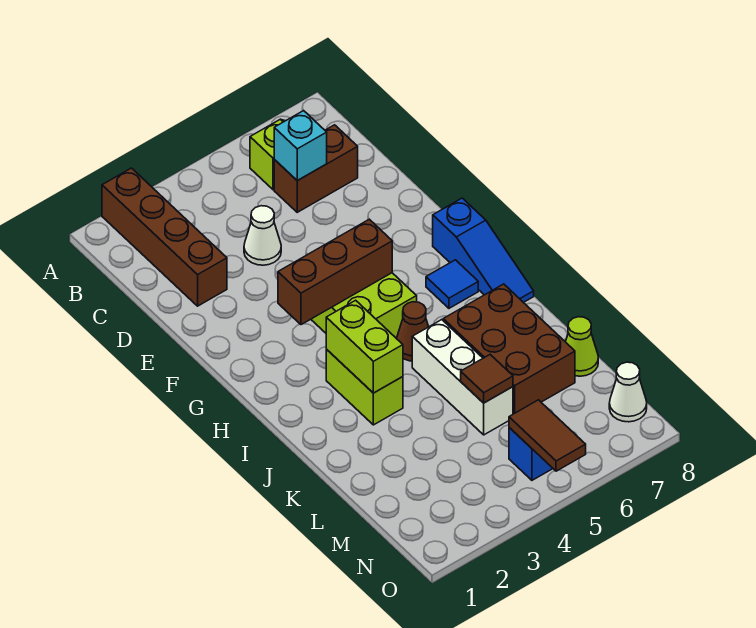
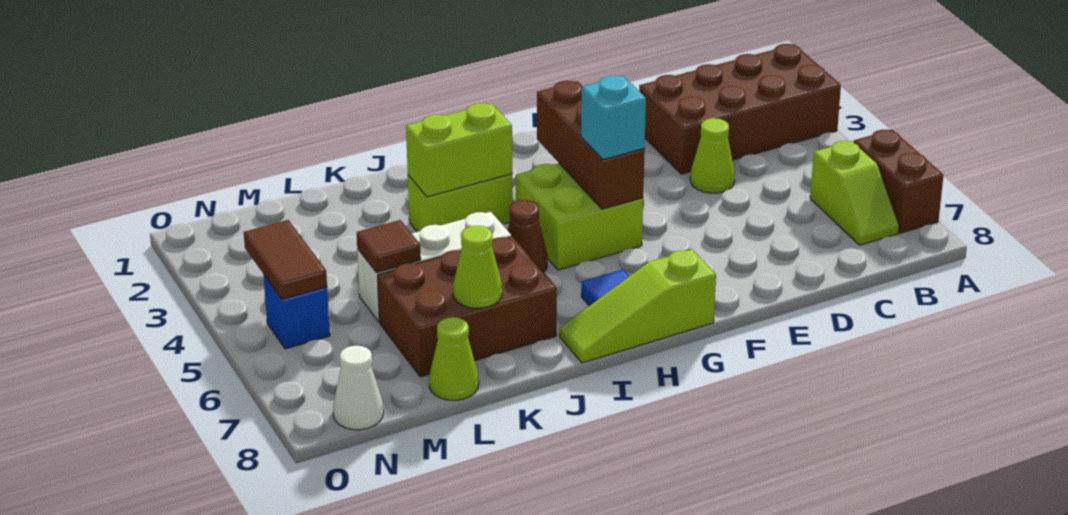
brown 1x4 brick [102,168,227,306] -> brown 2x4 brick [639,44,841,174]
brown 1x2 brick [274,125,358,212] -> brown 1x2 brick moved to [854,130,943,233]
cyan 1x1 brick [274,111,327,181] -> cyan 1x1 brick moved to [581,76,646,160]
white 1x1 cone [244,206,281,265] -> lime 1x1 cone [690,118,735,193]
blue 1x3 slope [433,198,534,303] -> lime 1x3 slope [560,250,716,363]
none -> lime 1x1 cone [453,226,502,308]
brown 1x2 tile [509,400,586,471] -> brown 1x2 tile turned to [244,220,327,299]

